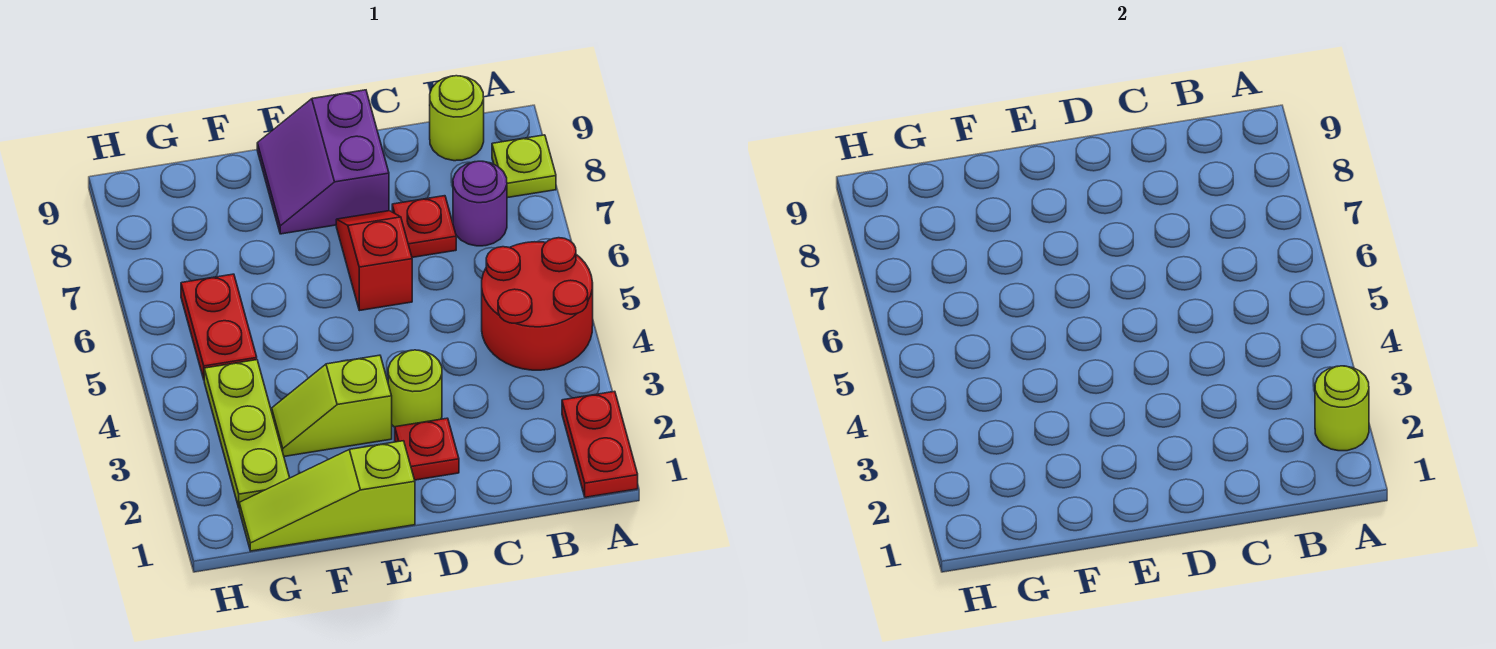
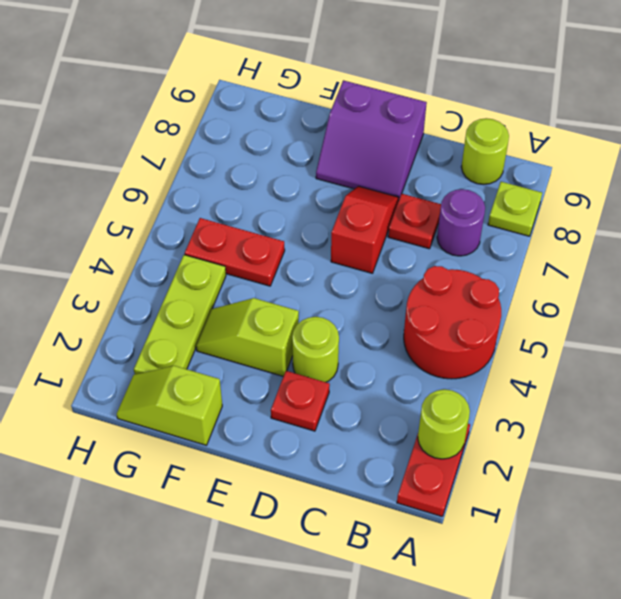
purple 2x2 slope [257,90,389,234] -> purple 2x2 slope turned to [316,80,427,198]
lime 1x3 slope [239,441,415,551] -> lime 1x2 slope [117,366,222,445]
red 1x2 plate [181,274,257,379] -> red 1x2 plate turned to [185,218,285,286]

